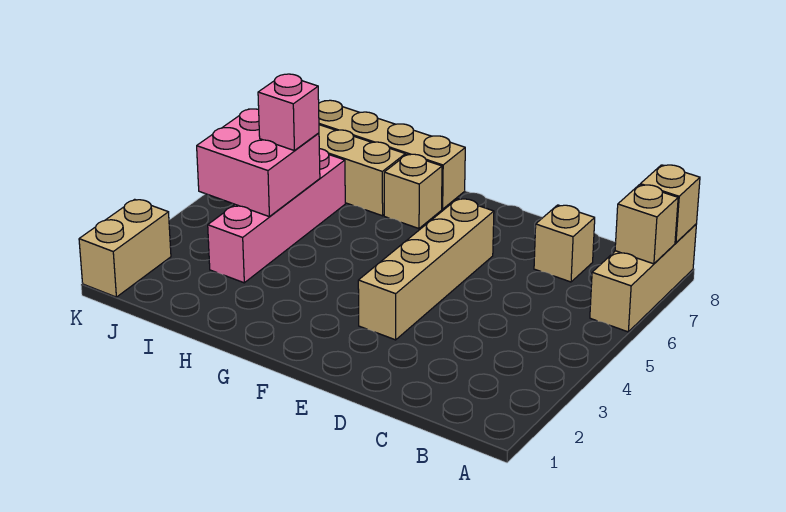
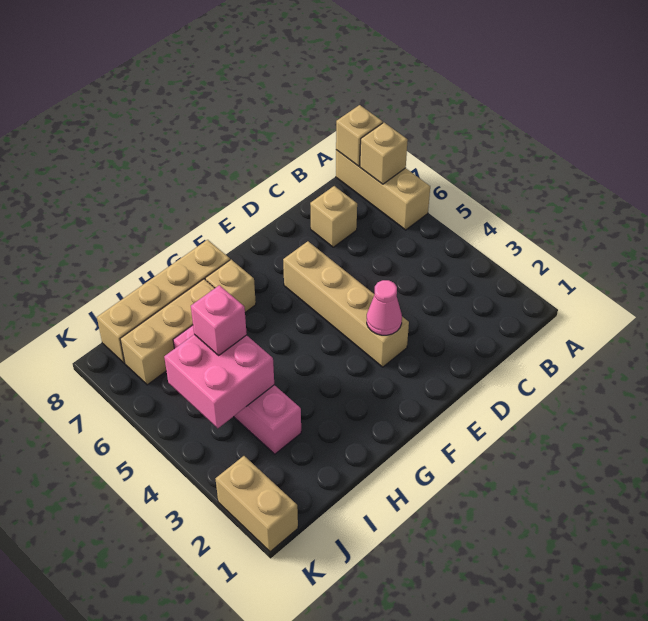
none -> pink 1x1 cone [367,280,402,335]

